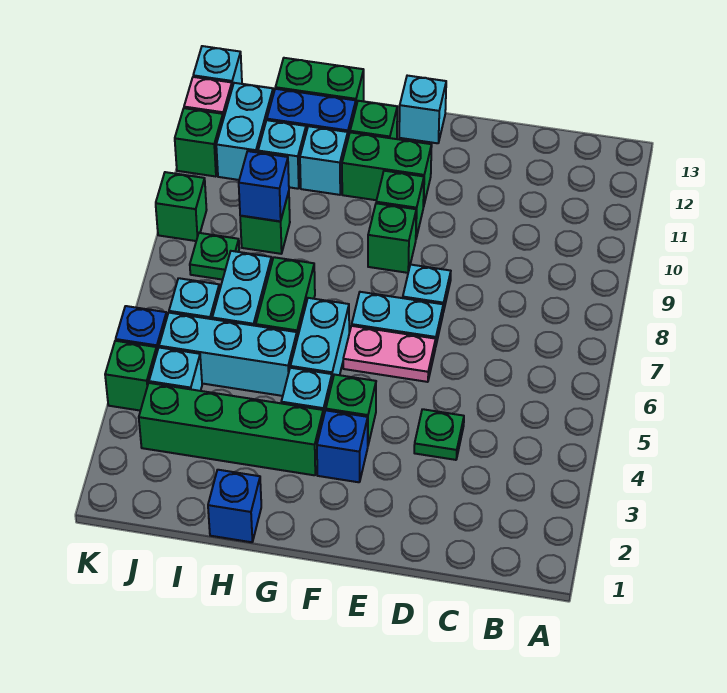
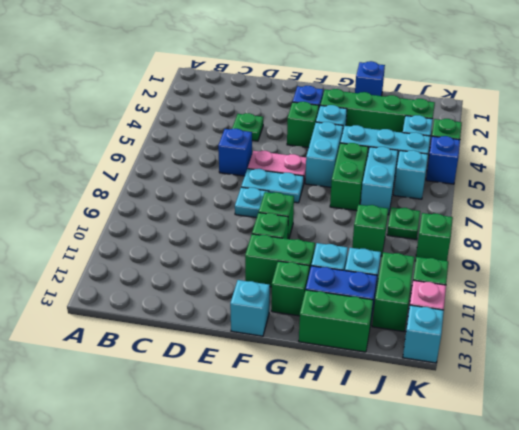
blue 1x1 brick [239,151,289,221] -> blue 1x1 brick moved to [218,129,252,176]
cyan 1x2 brick [216,83,273,180] -> green 1x2 brick [372,252,415,332]

